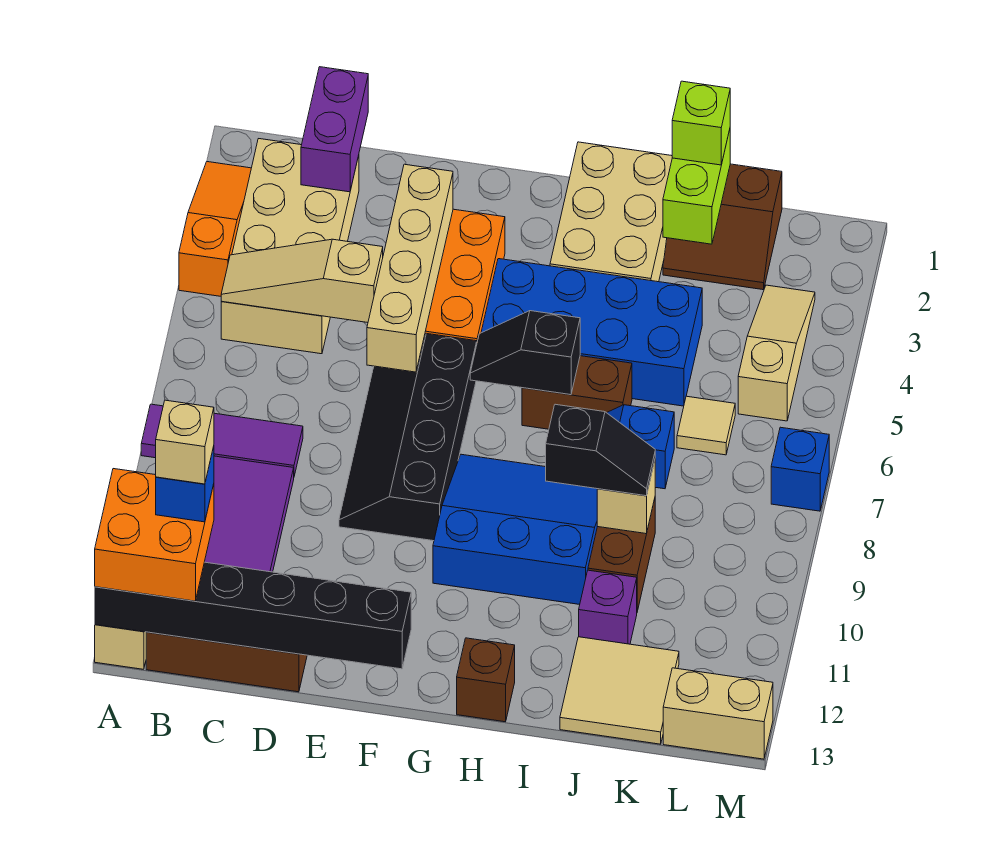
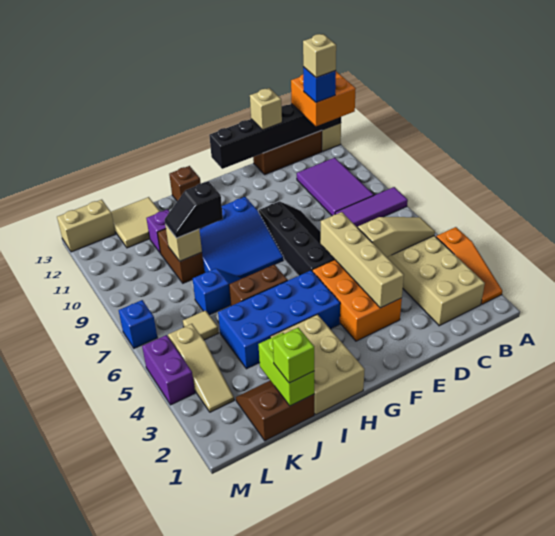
purple 1x2 brick [301,67,368,192] -> purple 1x2 brick moved to [142,335,195,405]
none -> tan 1x1 brick [250,88,282,130]
black 1x2 slope [470,311,580,395] -> none

